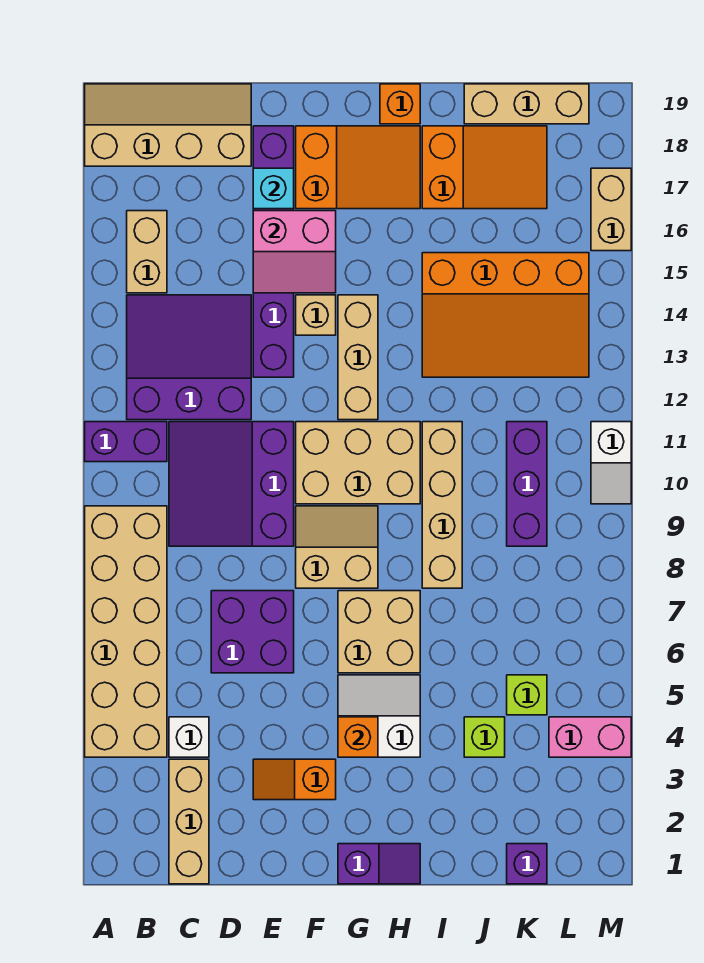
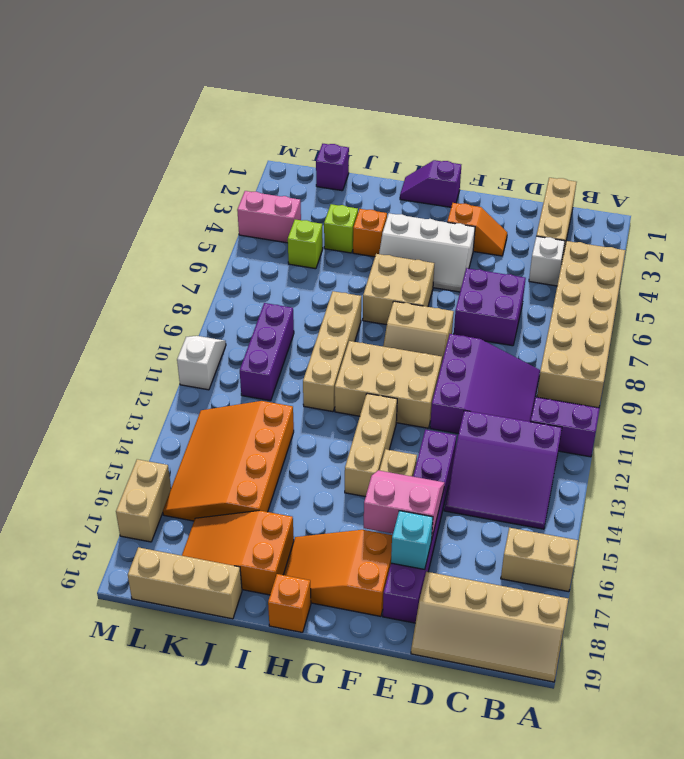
tan 1x2 brick [127,211,167,293] -> tan 1x2 brick turned to [501,528,578,592]
white 2x2 slope [338,675,420,757] -> white 2x3 slope [379,213,475,292]
orange 1x1 brick [338,717,378,757] -> orange 1x1 brick moved to [353,209,387,257]
orange 3x4 slope [422,253,589,377] -> orange 3x4 slope turned to [163,401,294,521]

